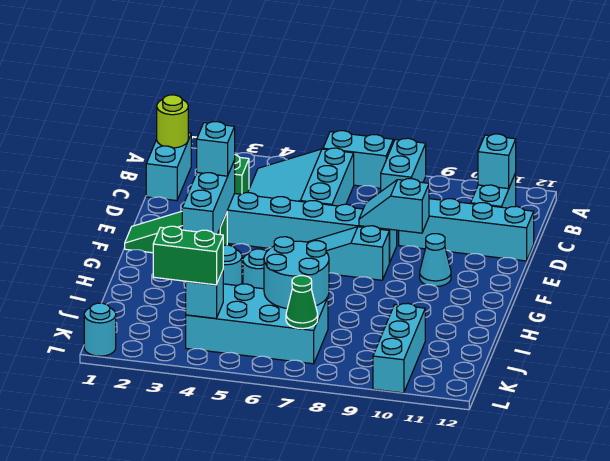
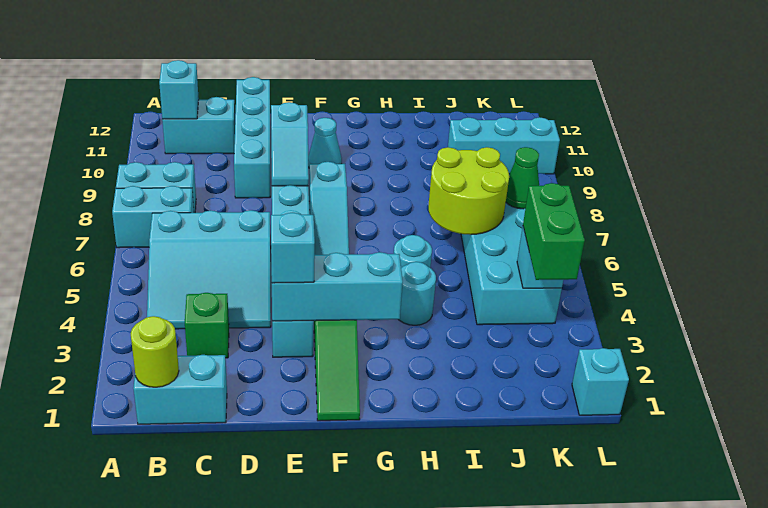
cyan 1x2 brick [323,131,393,188] -> cyan 1x2 brick turned to [112,186,194,248]
cyan 2x2 round brick [264,237,329,308] -> lime 2x2 round brick [428,147,509,235]
cyan 1x1 round brick [84,303,116,356] -> cyan 1x1 brick [572,348,629,415]

